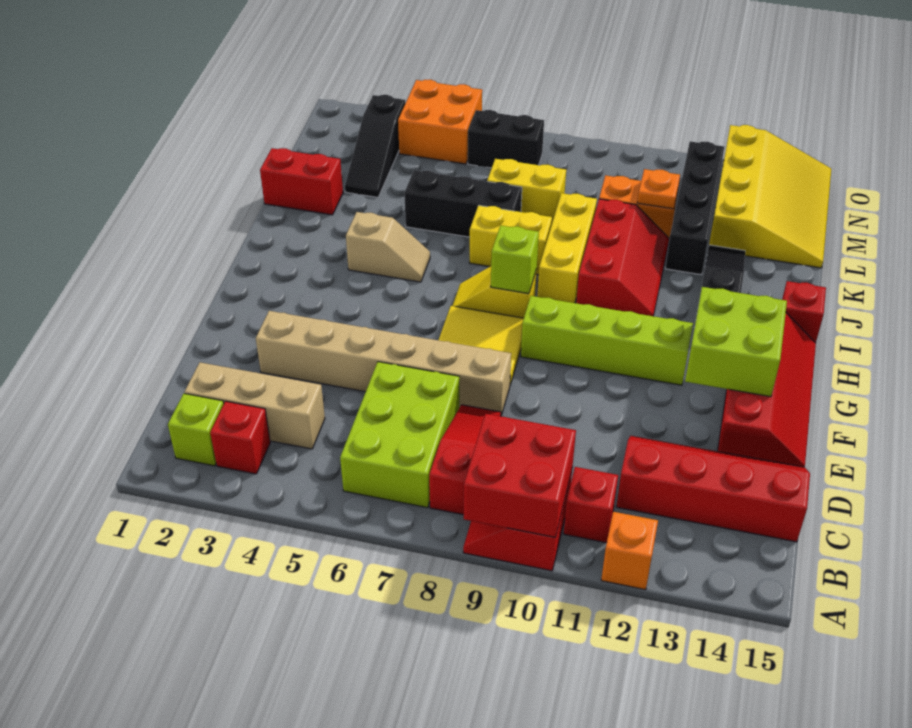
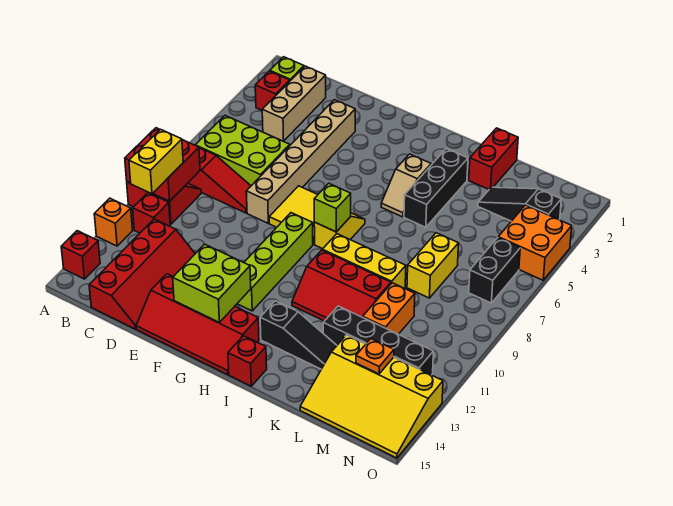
none -> red 1x1 brick [61,231,100,279]
yellow 1x2 brick [469,205,552,275] -> yellow 1x2 brick moved to [129,129,183,194]
black 1x3 brick [404,170,522,237] -> black 1x3 brick moved to [404,149,468,227]
orange 1x1 plate [637,169,680,209] -> orange 1x1 plate moved to [356,339,394,374]

